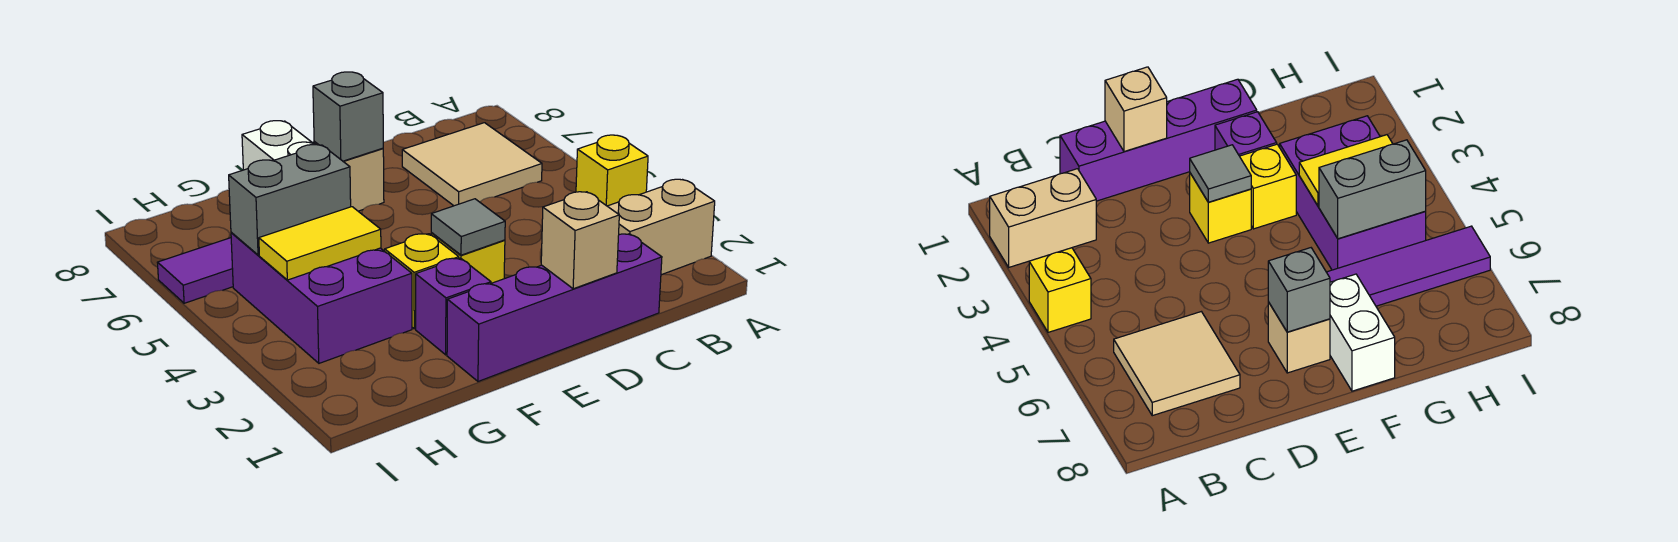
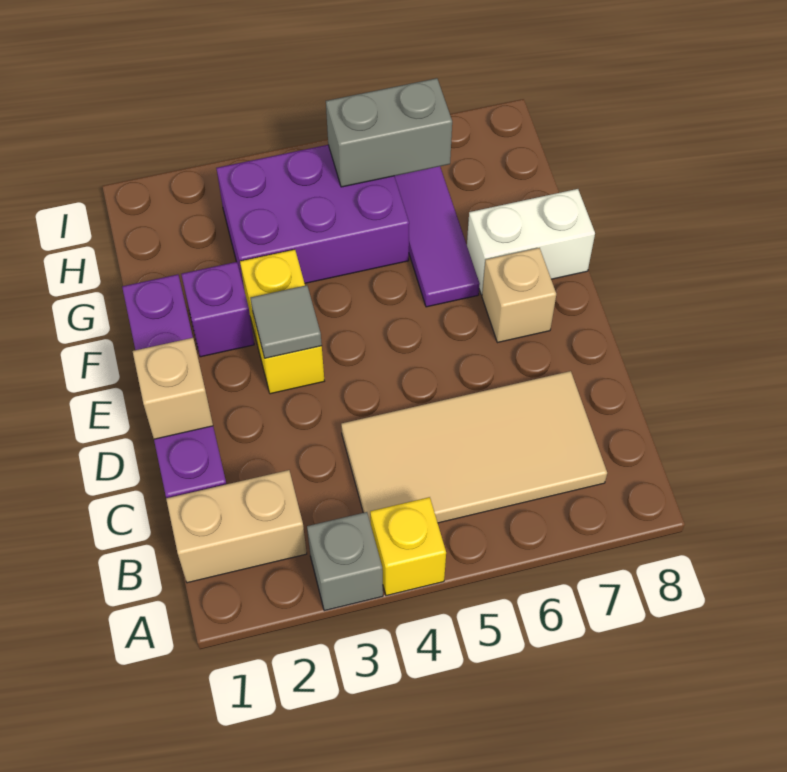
tan 1x2 brick [608,179,715,275] -> tan 1x2 brick turned to [166,470,307,583]
tan 2x2 tile [402,123,542,206] -> tan 2x4 tile [341,371,607,524]
grey 1x1 brick [313,72,383,161] -> grey 1x1 brick moved to [307,512,383,611]
yellow 1x2 tile [259,207,381,280] -> none
grey 1x2 brick [229,145,351,255] -> grey 1x2 brick turned to [326,78,452,187]

